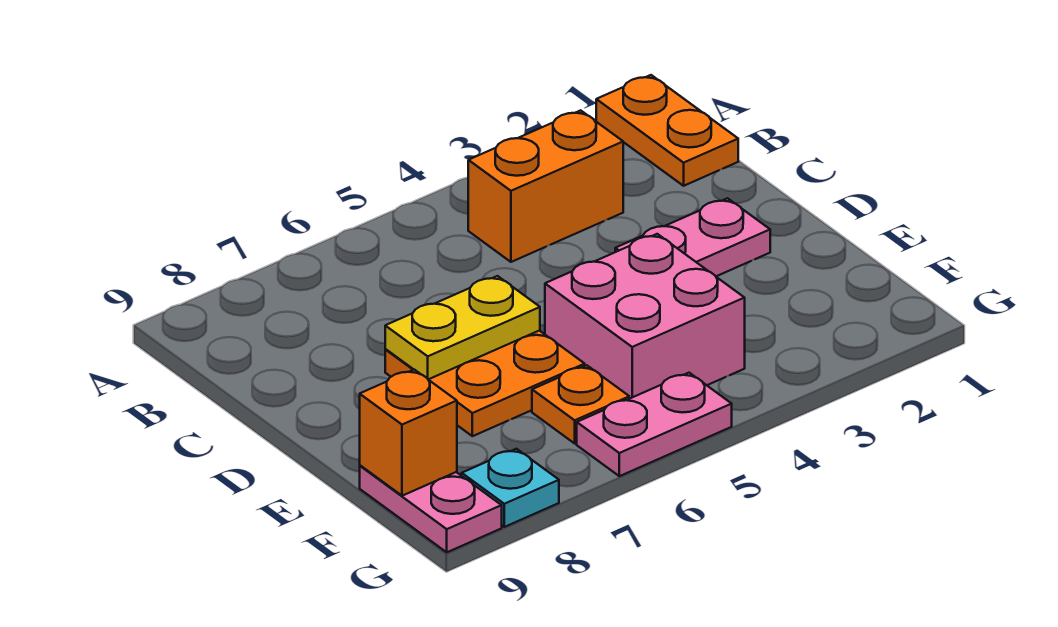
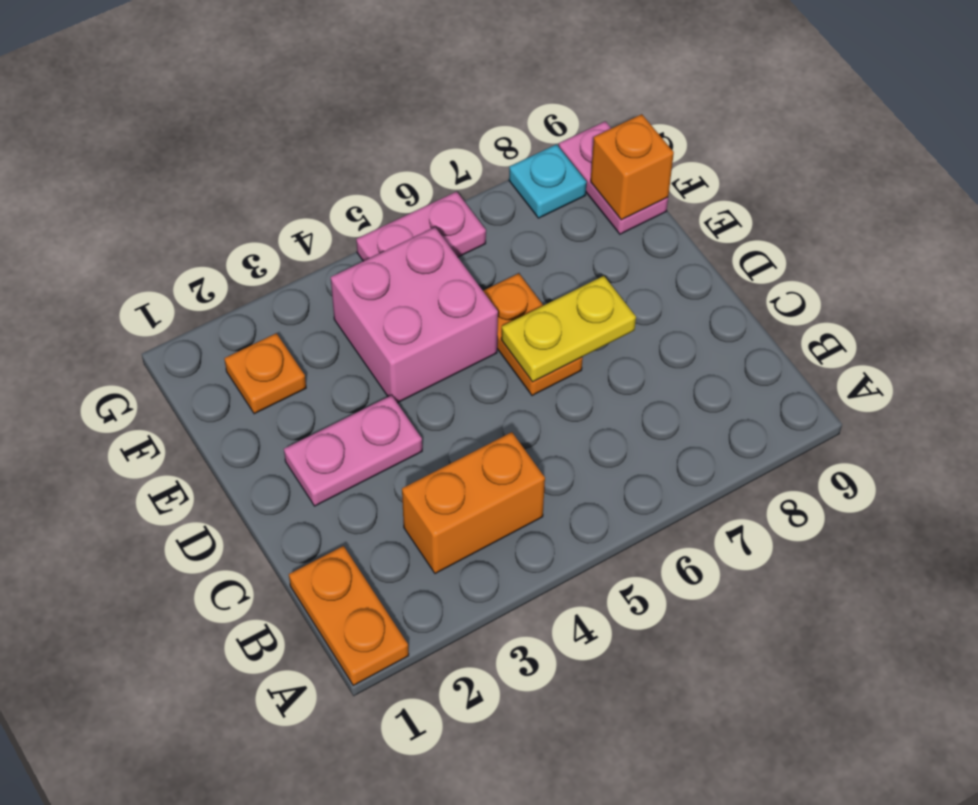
orange 2x2 plate [385,331,585,436] -> orange 1x2 plate [483,273,583,396]
orange 1x1 plate [532,365,629,443] -> orange 1x1 plate moved to [224,333,306,414]

